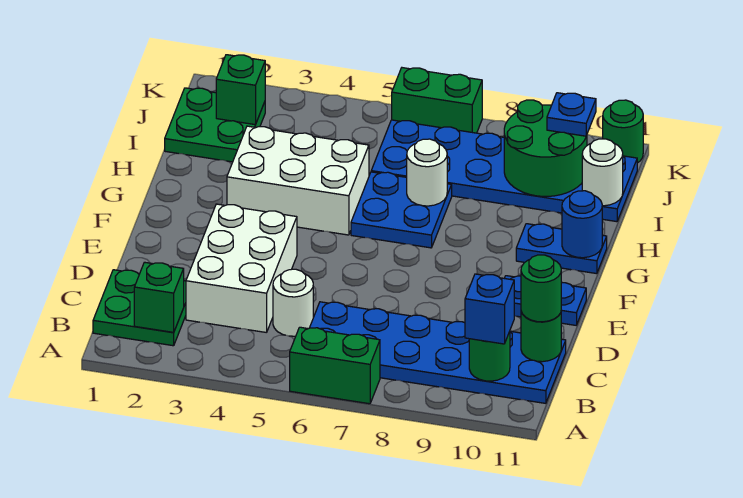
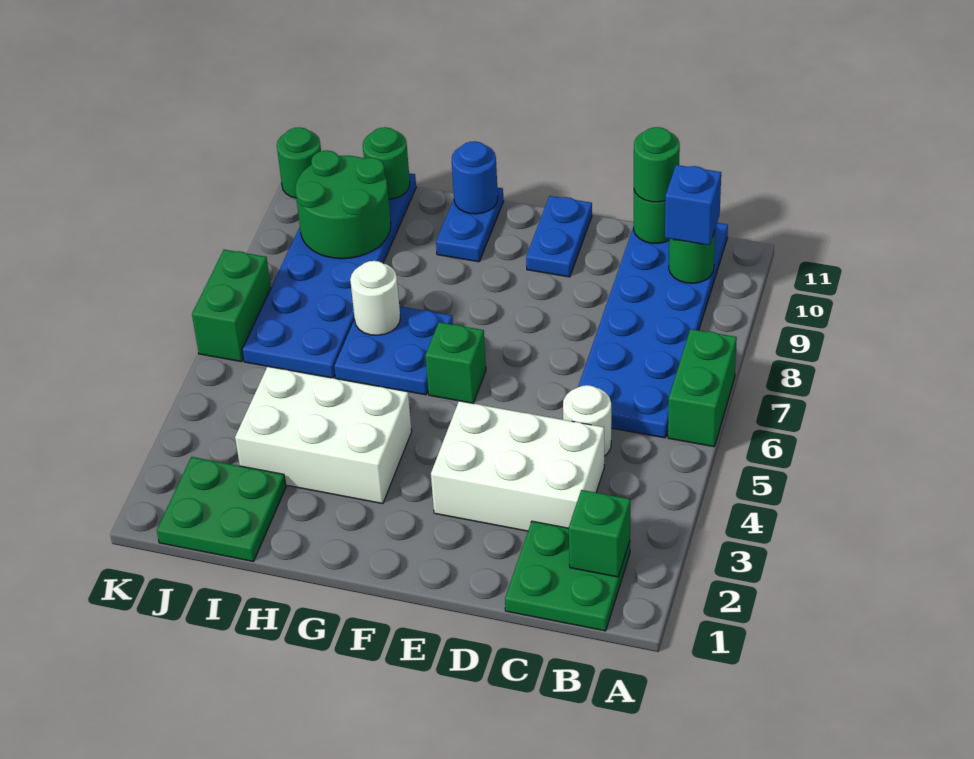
white 2x3 brick [227,126,369,235] -> white 2x3 brick turned to [235,367,412,504]
white 1x1 round brick [582,139,623,206] -> green 1x1 round brick [363,127,410,199]
green 1x1 brick [216,55,265,125] -> green 1x1 brick moved to [425,322,486,403]
blue 1x1 plate [547,93,596,136] -> none

